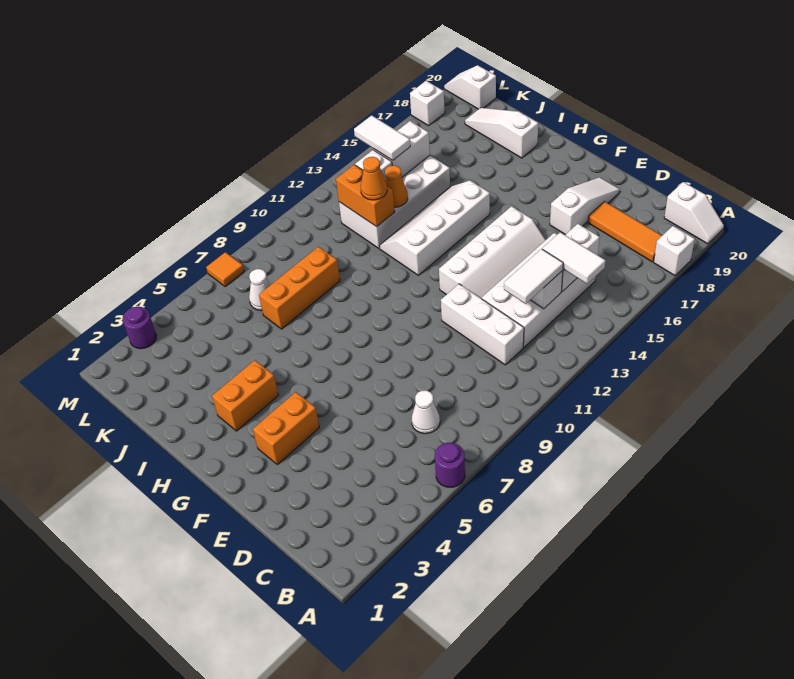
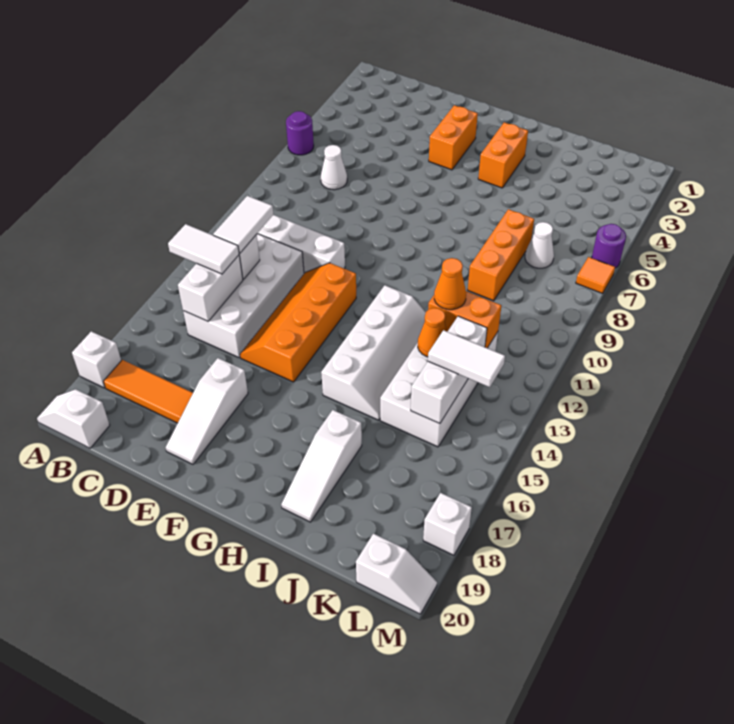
white 2x4 slope [439,206,545,299] -> orange 2x4 slope [240,263,356,382]
white 1x3 slope [465,108,538,158] -> white 1x3 slope turned to [281,410,362,522]
purple 1x1 round brick [122,307,156,349] -> purple 1x1 round brick moved to [592,224,626,268]

